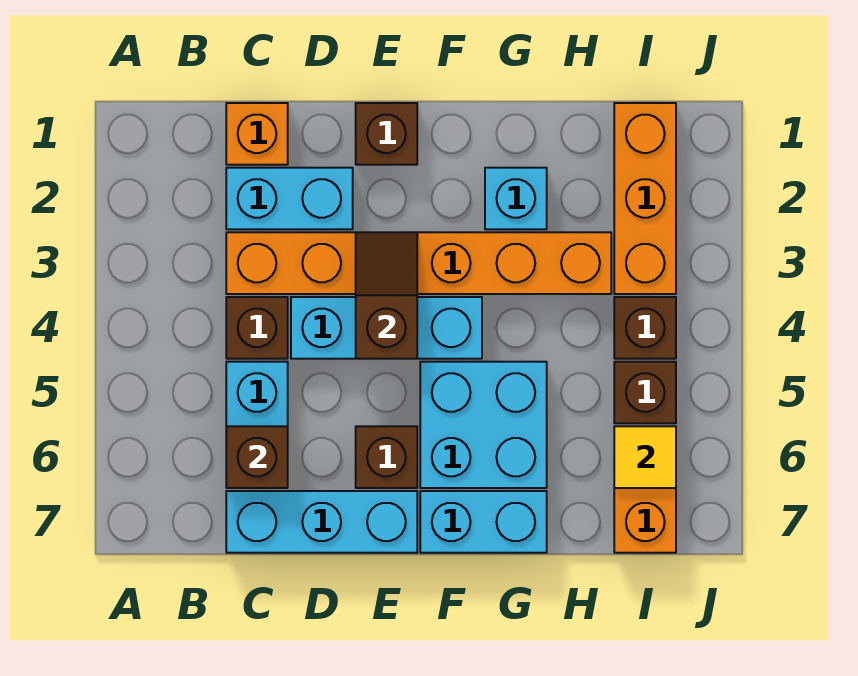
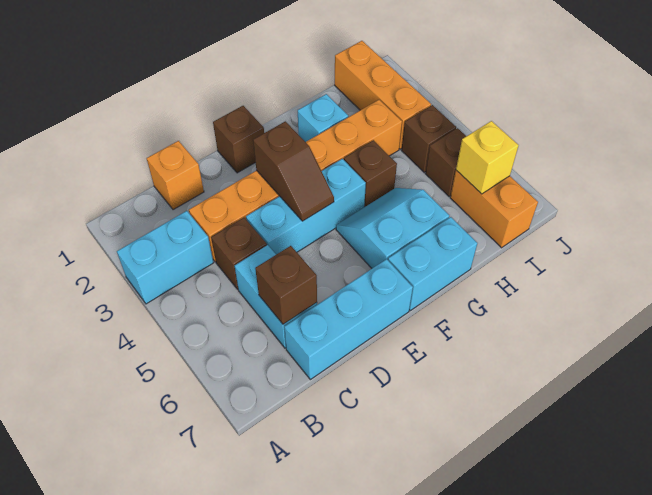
cyan 1x2 brick [226,168,353,229] -> cyan 1x2 brick moved to [117,211,214,304]
brown 1x2 slope [356,232,417,359] -> brown 1x2 slope turned to [253,121,334,221]
brown 1x1 brick [356,426,417,488] -> brown 1x1 brick moved to [344,140,397,207]
cyan 2x2 brick [420,362,547,488] -> cyan 2x2 slope [336,188,449,268]
yellow 1x1 tile [614,426,676,488] -> yellow 1x1 brick [456,121,519,194]

